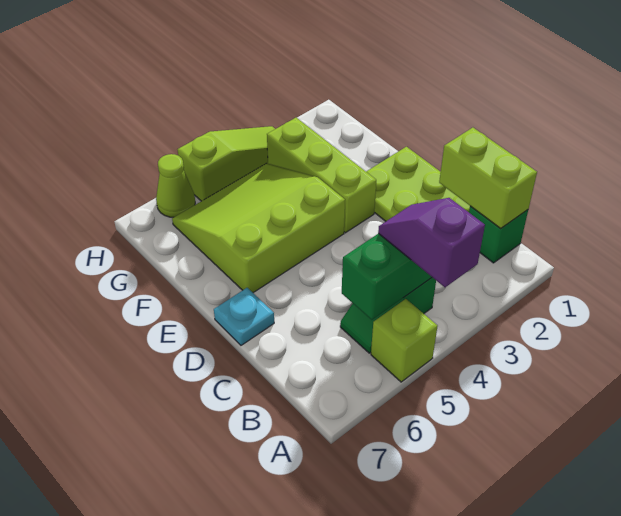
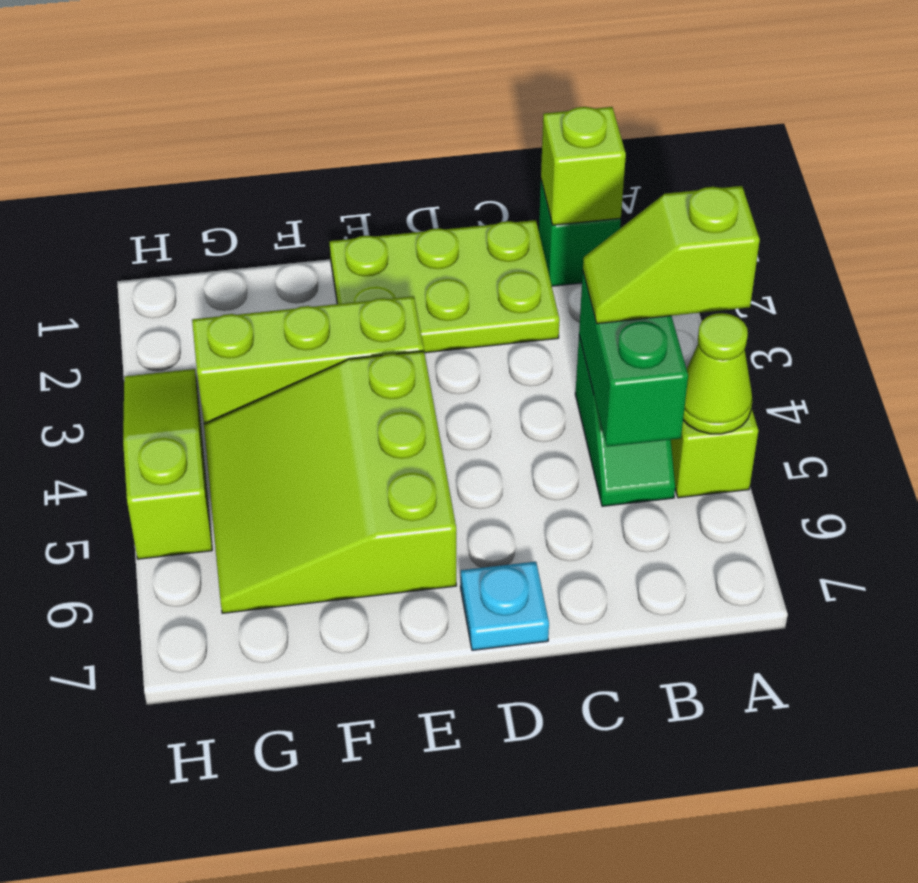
purple 1x2 slope [378,198,485,287] -> lime 1x2 slope [583,186,760,324]
lime 1x2 brick [439,128,537,229] -> lime 1x1 brick [541,107,626,225]
lime 1x1 cone [156,154,195,217] -> lime 1x1 cone moved to [683,313,752,434]

